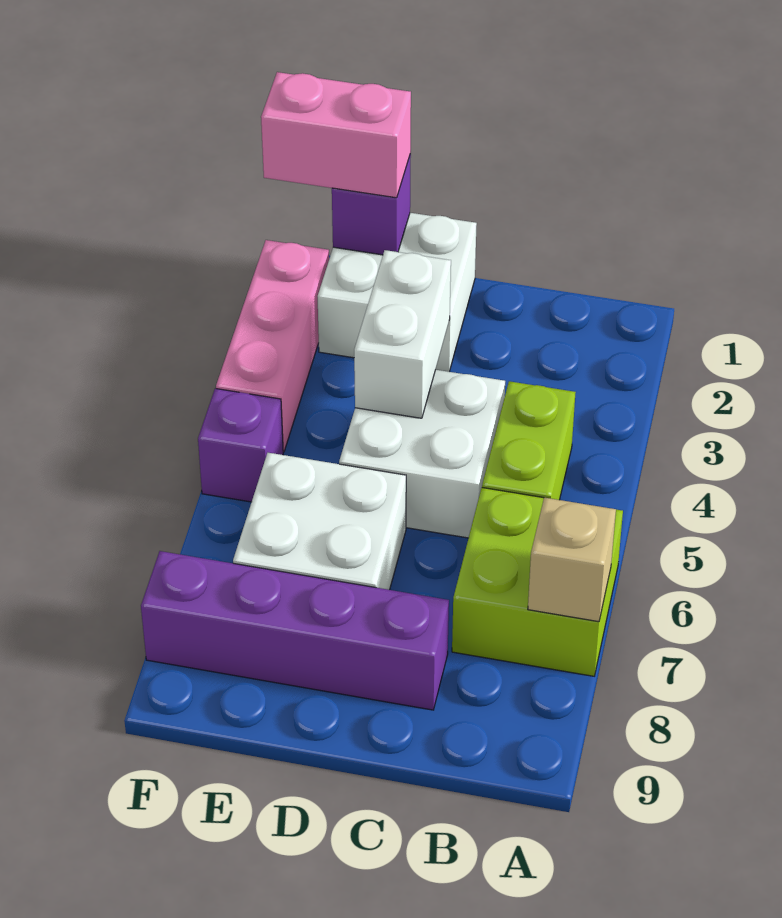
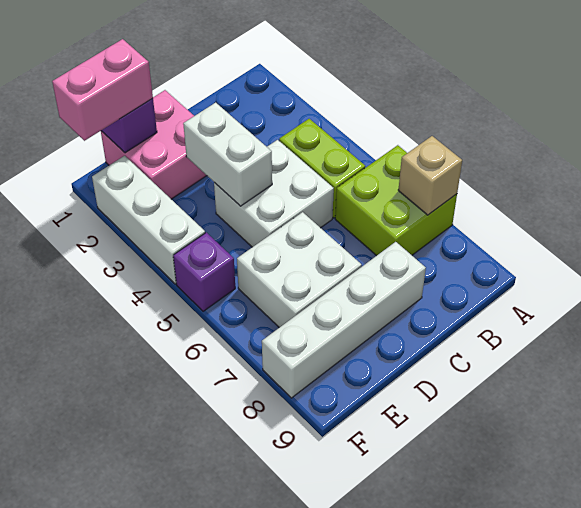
purple 1x4 brick [141,551,449,710] -> white 1x4 brick [262,242,426,398]
white 2x2 brick [318,213,477,372] -> pink 2x2 brick [101,90,207,199]
pink 1x3 brick [216,240,329,452] -> white 1x3 brick [92,156,205,284]

